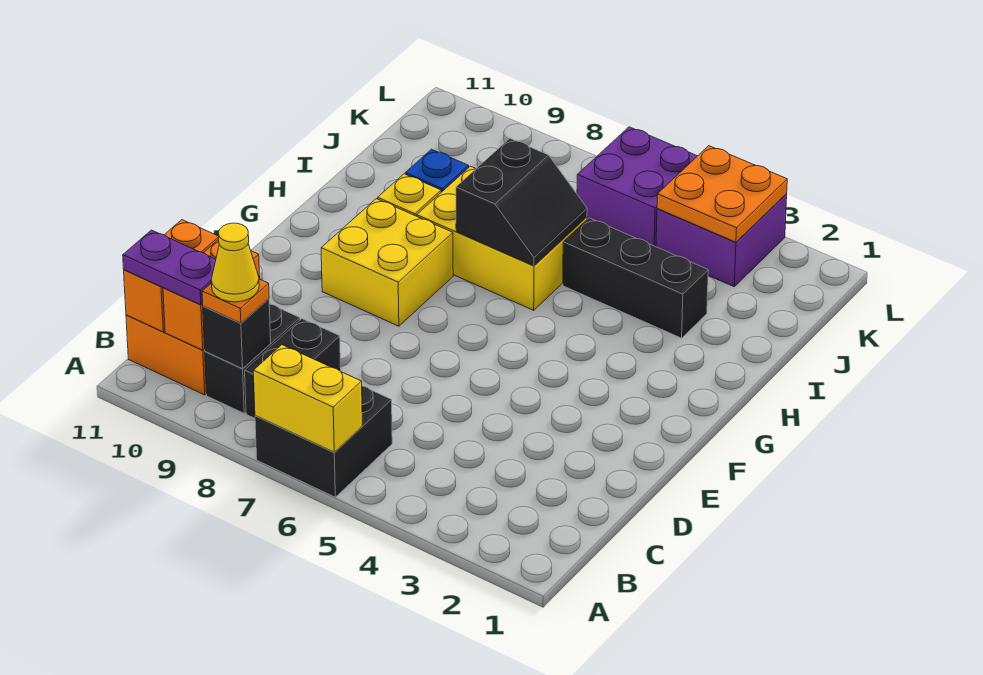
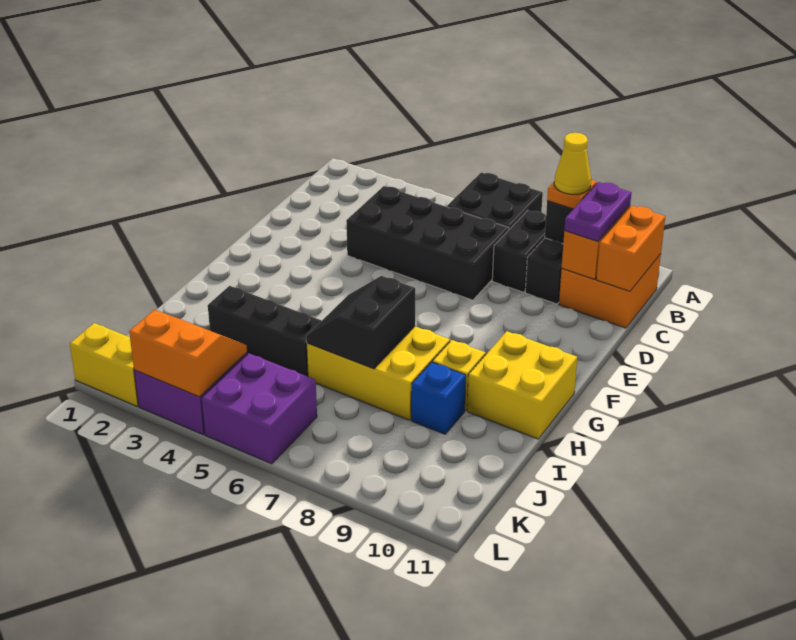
yellow 1x2 brick [253,345,362,452] -> yellow 1x2 brick moved to [70,323,139,406]
purple 1x2 plate [123,230,216,305] -> purple 1x2 plate turned to [564,182,631,241]
none -> black 2x4 brick [346,186,509,300]
yellow 2x2 brick [321,199,453,326] -> yellow 2x2 brick moved to [467,331,577,439]
orange 2x2 plate [657,146,787,242] -> orange 2x2 slope [129,310,247,397]

